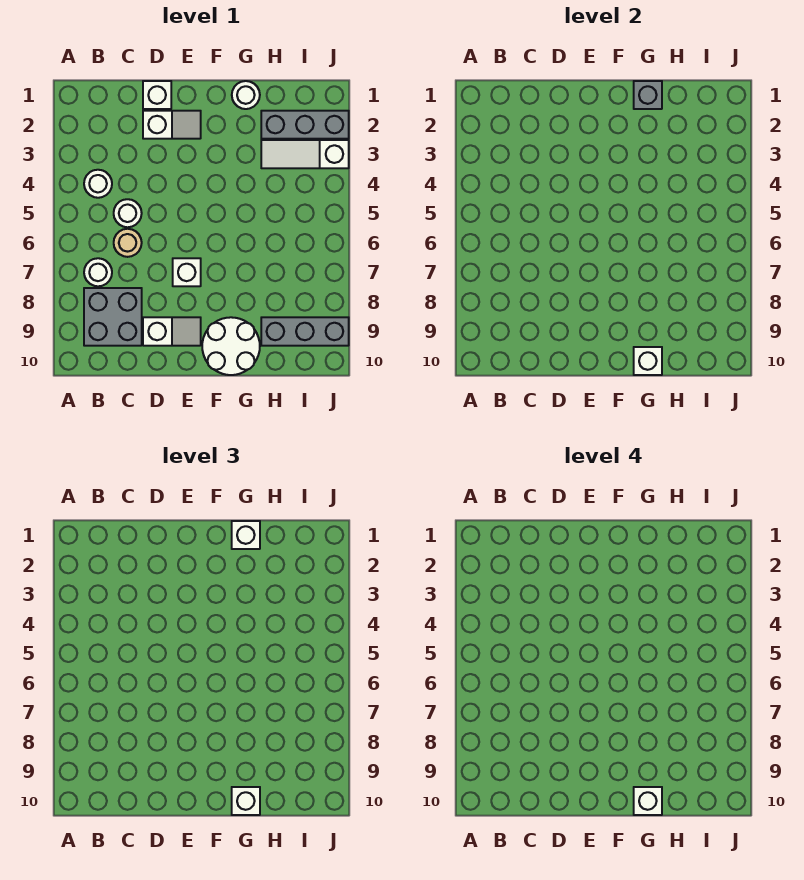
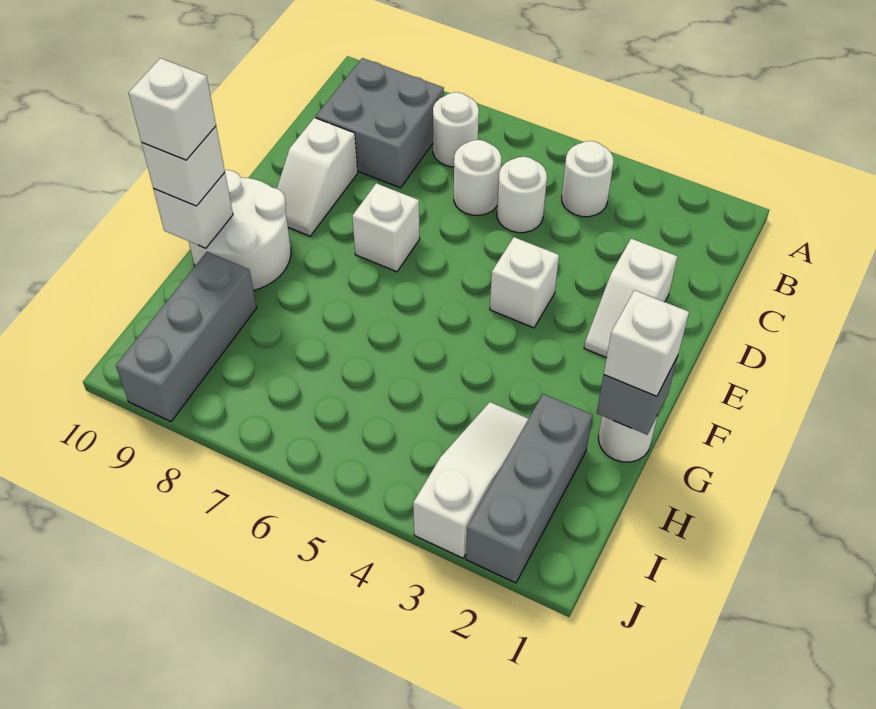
tan 1x1 round brick [114,229,142,257] -> white 1x1 round brick [454,140,501,215]
white 1x1 brick [143,81,171,109] -> white 1x1 brick moved to [490,237,559,328]

